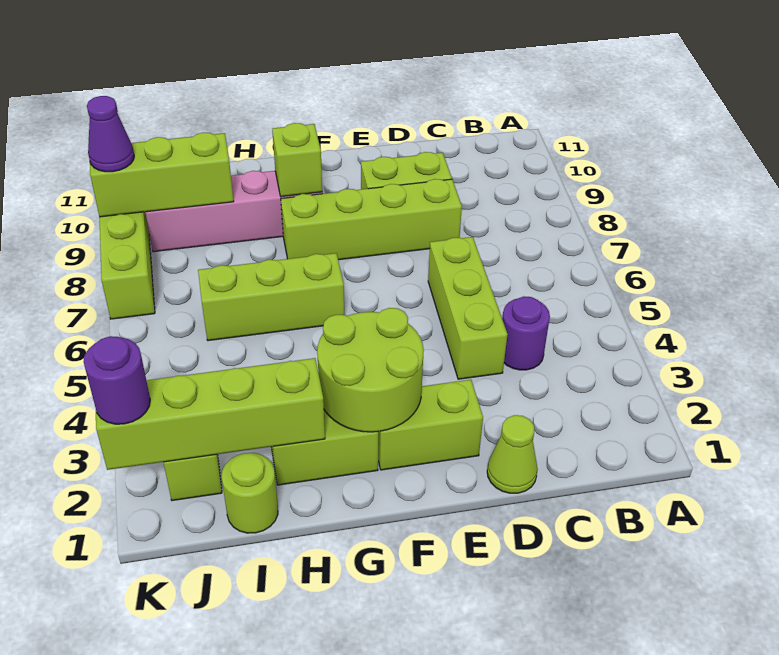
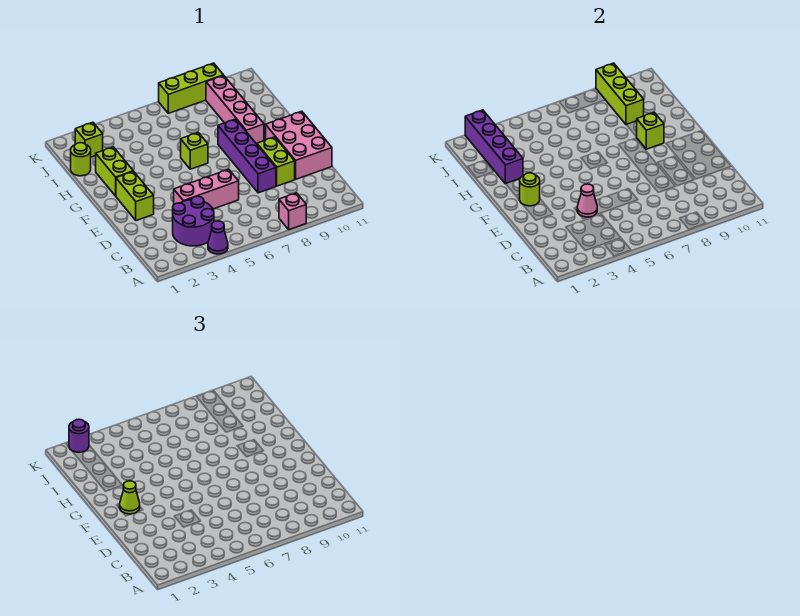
none -> pink 1x1 brick [279,193,306,230]
purple 1x1 round brick [502,296,550,370] -> purple 2x2 round brick [173,196,214,246]
lime 1x1 cone [487,415,538,493] -> lime 1x1 cone moved to [120,481,140,514]
lime 1x3 brick [428,237,508,379] -> pink 1x3 brick [174,169,239,209]
none -> pink 1x1 cone [577,184,597,217]
lime 1x4 brick [281,179,462,260] -> purple 1x4 brick [218,119,276,193]
none -> pink 2x3 brick [266,111,332,179]
lime 2x2 round brick [317,308,424,432] -> lime 1x1 round brick [519,173,540,206]
lime 1x3 brick [198,253,344,341] -> lime 1x1 brick [181,133,208,169]
lime 1x4 brick [96,358,325,470] -> purple 1x4 brick [465,110,523,184]
purple 1x1 cone [87,96,134,172] -> purple 1x1 cone moved to [208,221,228,254]

